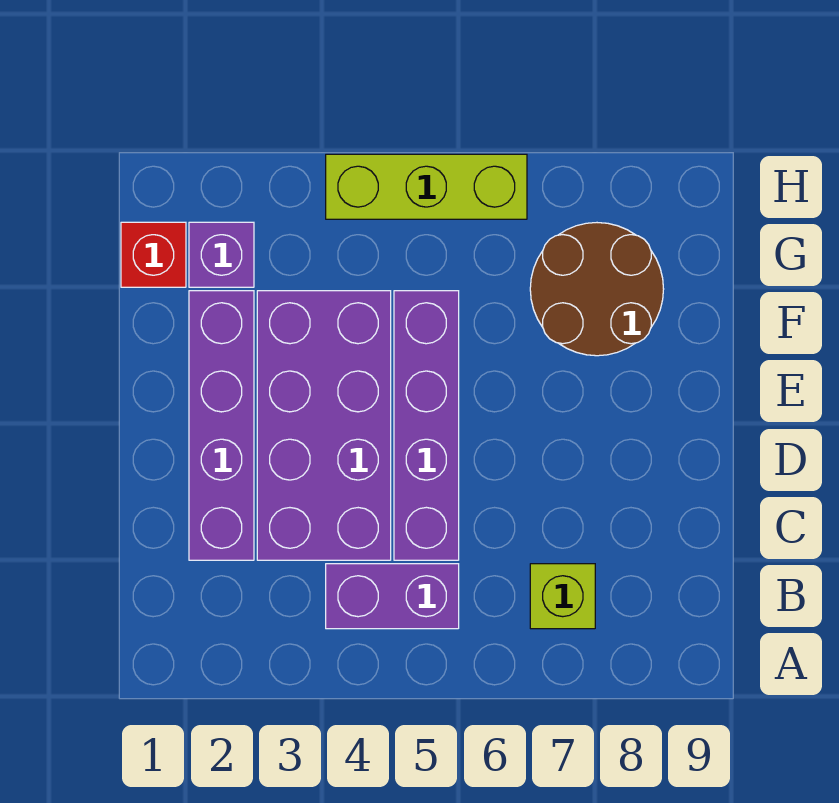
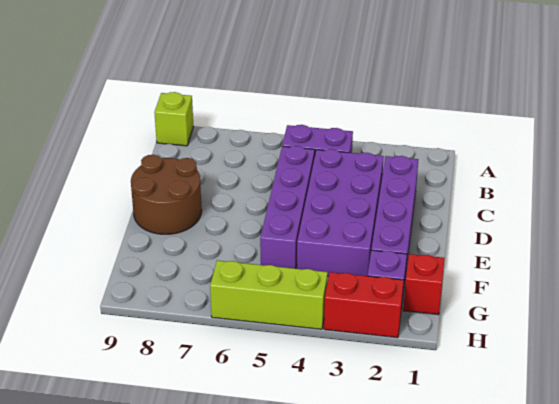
lime 1x1 brick [530,564,595,629] -> lime 1x1 brick moved to [154,92,194,146]
brown 2x2 round brick [530,223,664,356] -> brown 2x2 round brick moved to [131,155,202,234]
none -> red 1x2 brick [324,272,404,338]

